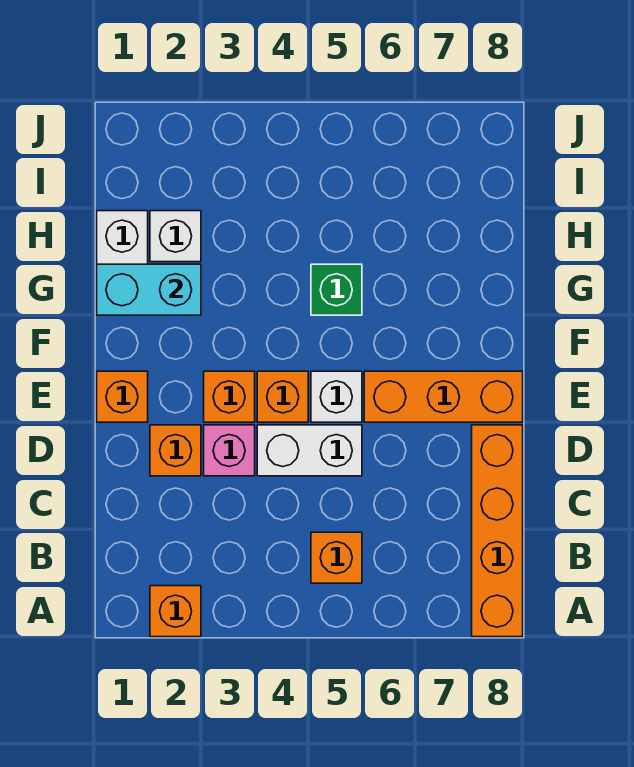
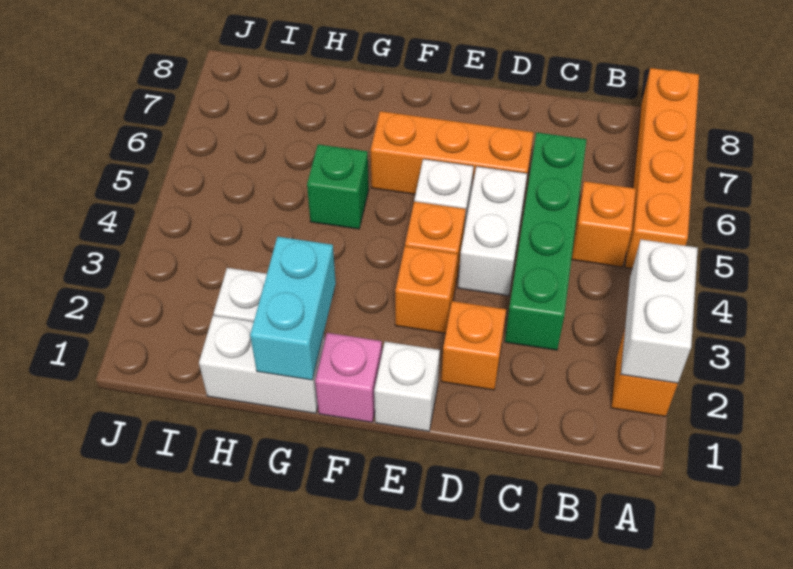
none -> white 1x2 brick [621,240,698,383]
orange 1x4 brick [472,425,523,637] -> orange 1x4 brick turned to [625,68,699,269]
none -> green 1x4 brick [505,133,587,350]
pink 1x1 brick [204,425,255,476] -> pink 1x1 brick moved to [315,333,382,422]
orange 1x1 brick [97,371,148,422] -> white 1x1 brick [374,342,440,431]
orange 1x3 brick [364,371,523,422] -> orange 1x3 brick turned to [371,111,534,203]

